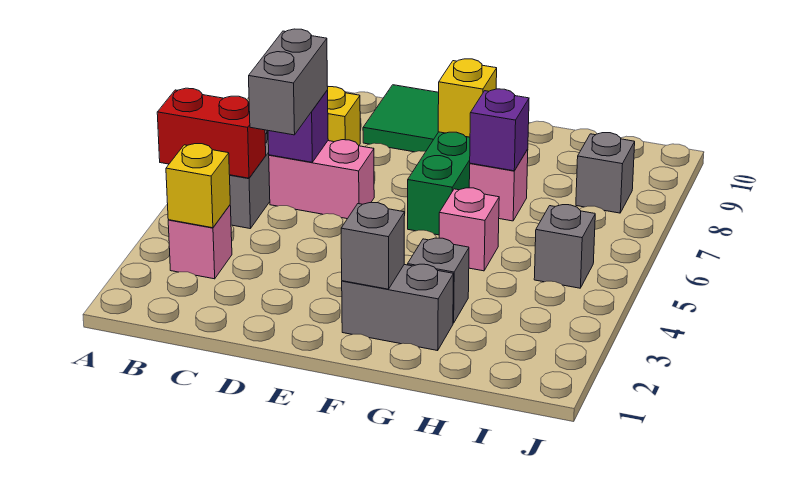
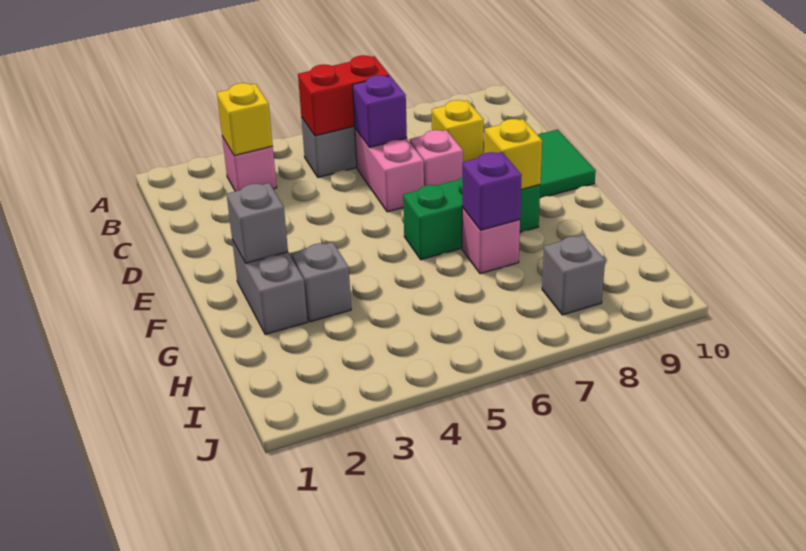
red 1x2 brick [157,88,266,178] -> red 1x2 brick turned to [298,55,389,136]
grey 1x2 brick [249,29,328,135] -> none
pink 1x1 brick [439,188,499,271] -> pink 1x1 brick moved to [410,130,463,186]
grey 1x1 brick [534,205,595,288] -> none

